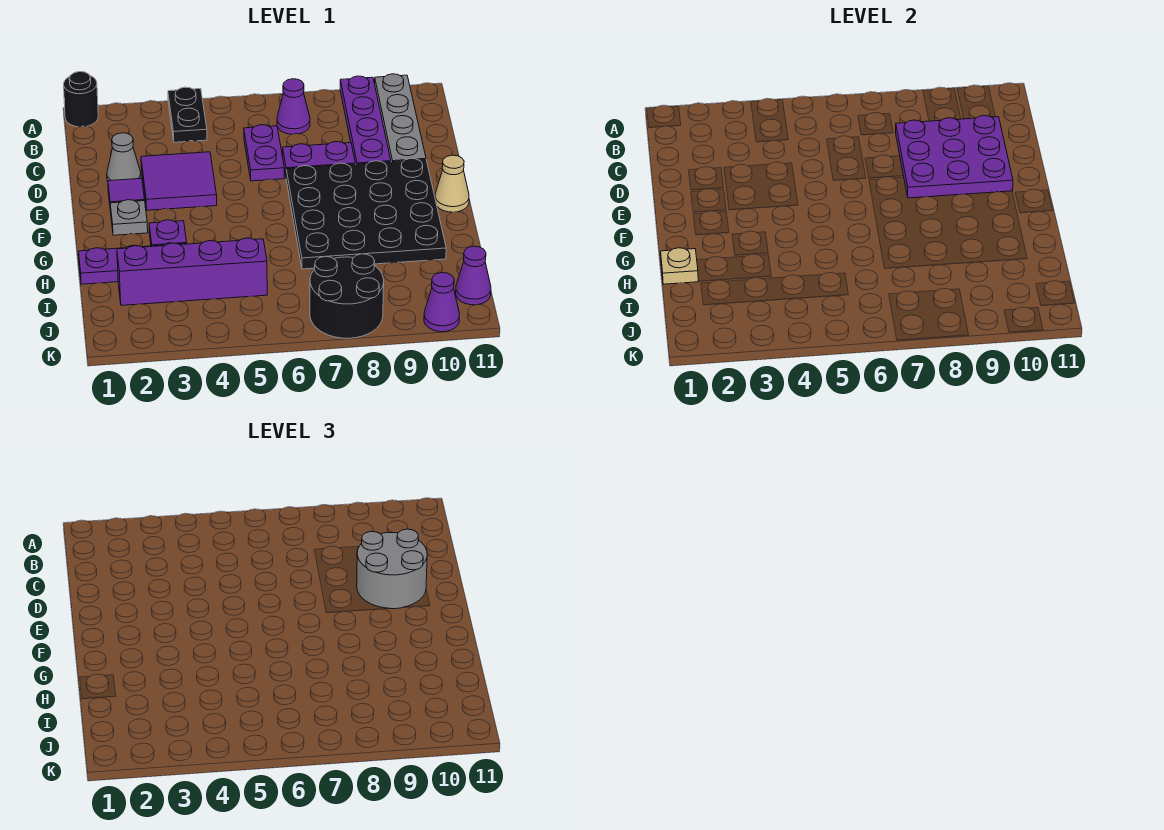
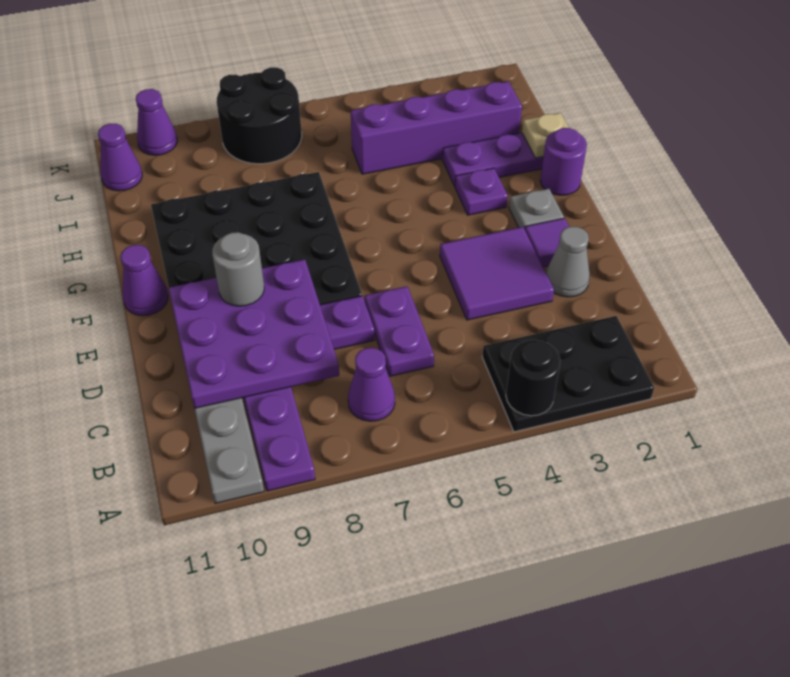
black 1x1 round brick [64,72,98,127] -> black 1x1 round brick moved to [506,340,561,416]
black 1x2 plate [168,87,207,142] -> black 2x3 plate [482,316,654,432]
grey 2x2 round brick [357,529,427,609] -> grey 1x1 round brick [212,232,264,306]
tan 1x1 cone [435,155,469,212] -> purple 1x1 cone [120,245,168,316]
none -> purple 1x1 round brick [540,128,587,195]

